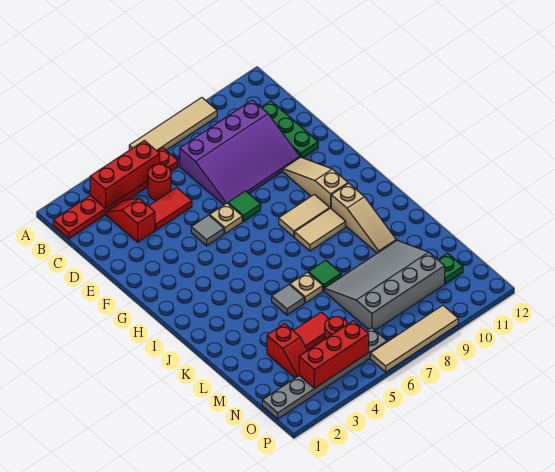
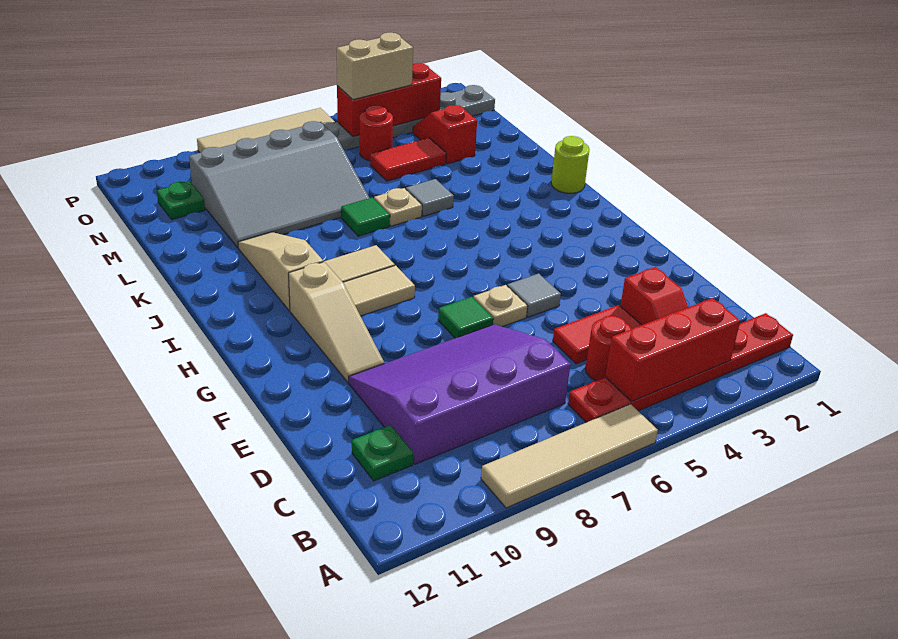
green 1x3 plate [261,101,318,158] -> green 1x1 plate [352,425,413,481]
none -> lime 1x1 round brick [551,136,590,193]
none -> tan 1x2 brick [337,33,413,100]

